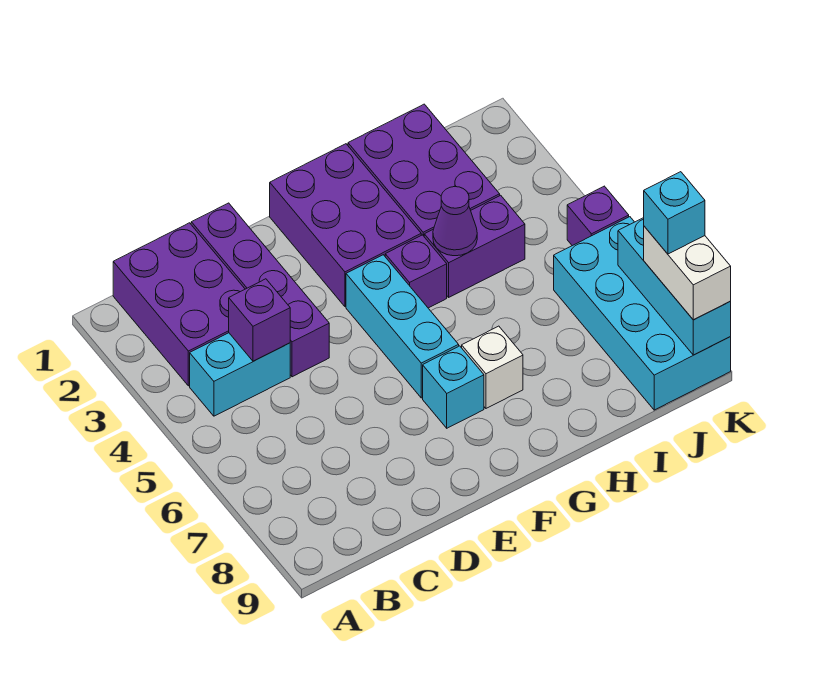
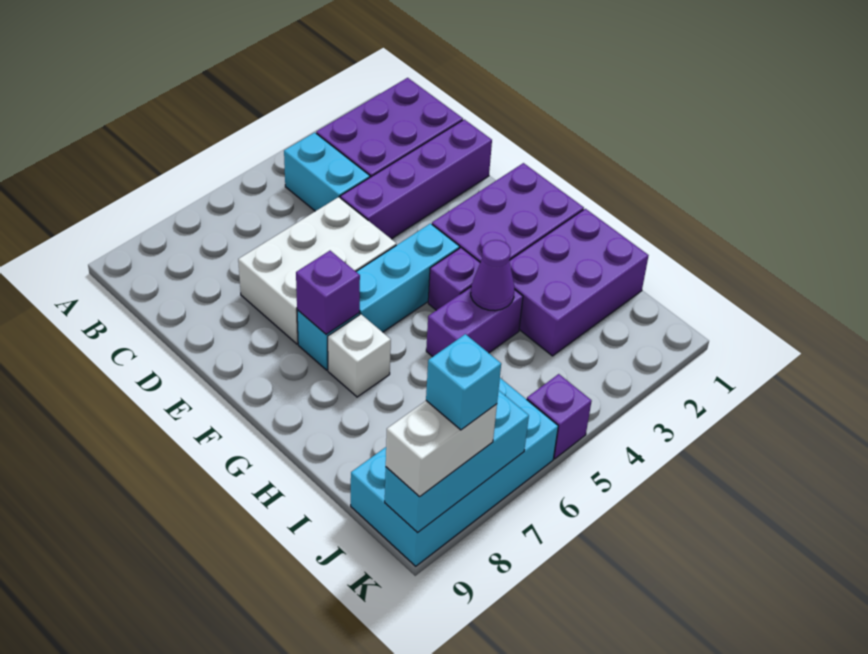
purple 1x1 brick [229,279,290,361] -> purple 1x1 brick moved to [296,251,360,334]
none -> white 2x3 brick [238,197,396,344]
purple 1x2 brick [424,195,525,297] -> purple 1x2 brick turned to [426,287,523,357]

